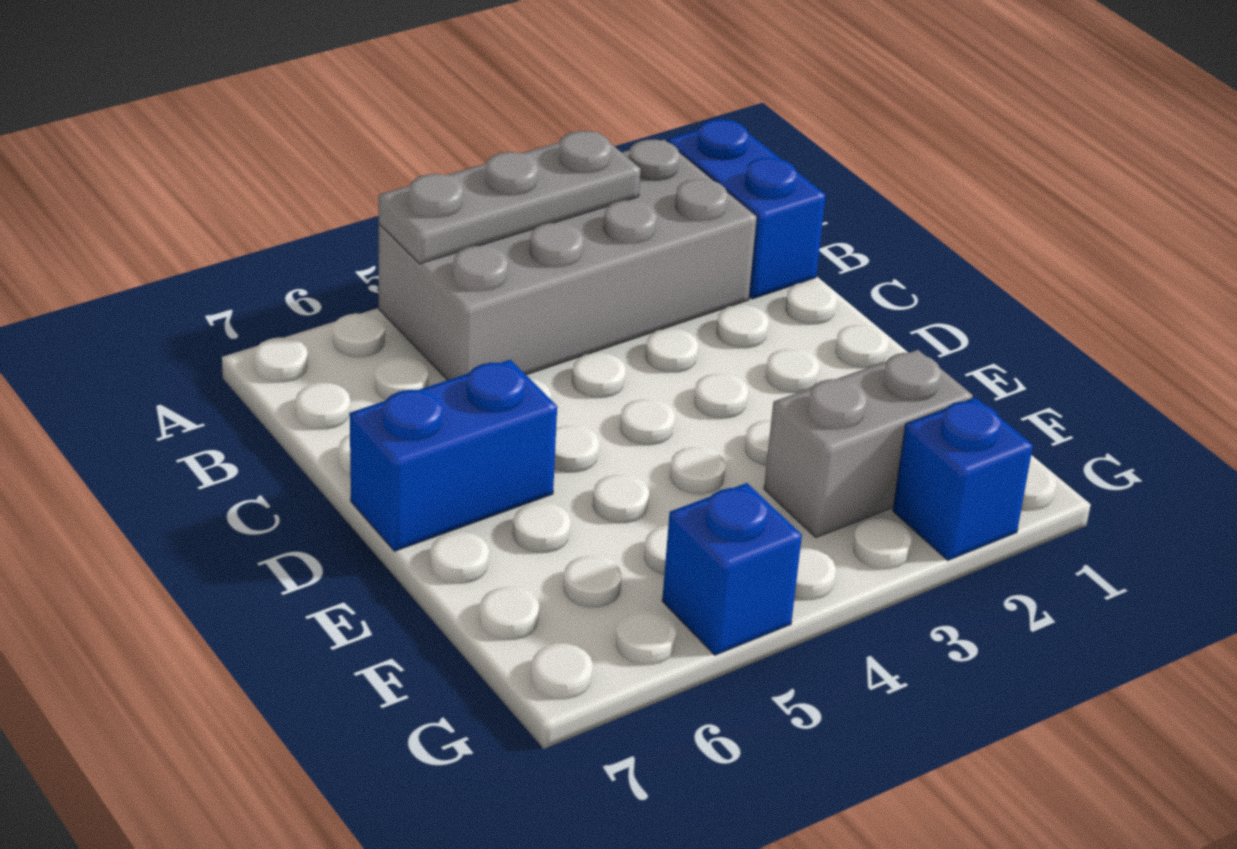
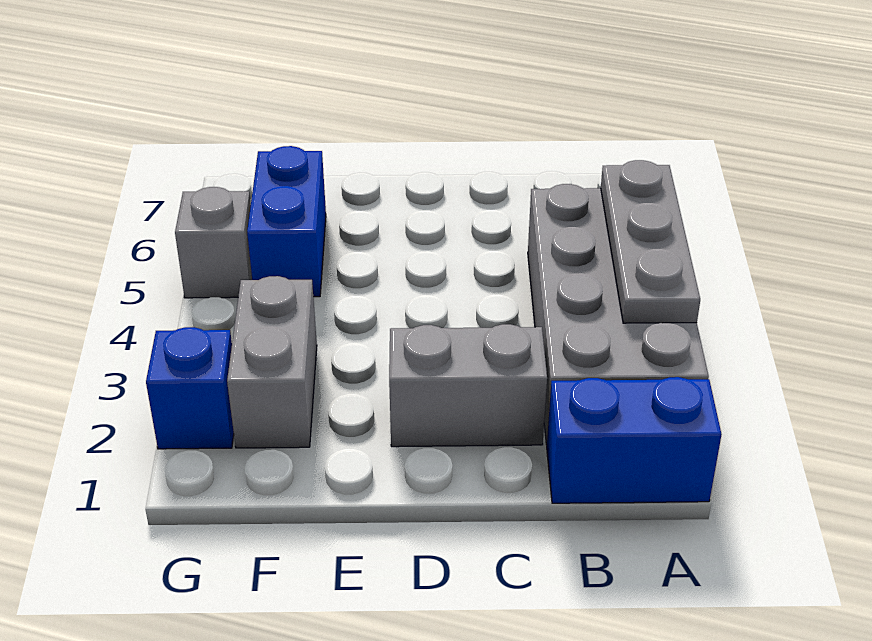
none -> grey 1x2 brick [389,324,547,447]
blue 1x2 brick [350,360,557,551] -> blue 1x2 brick moved to [247,146,326,297]
blue 1x1 brick [662,483,802,655] -> grey 1x1 brick [175,187,252,298]

